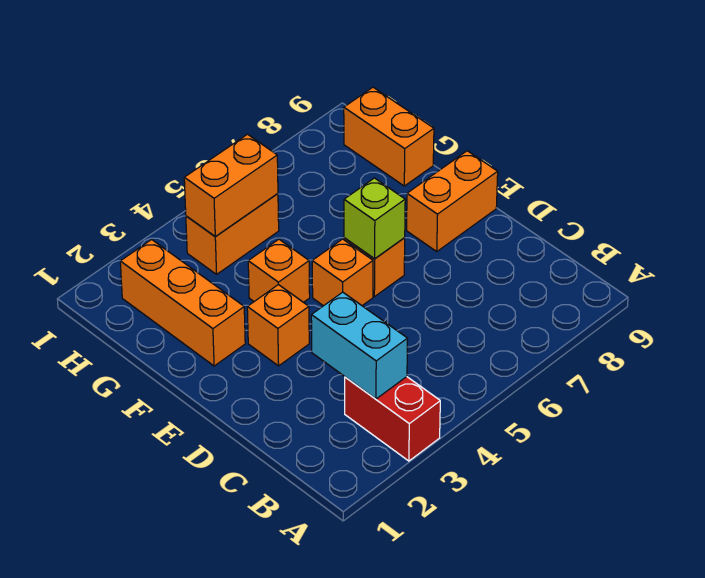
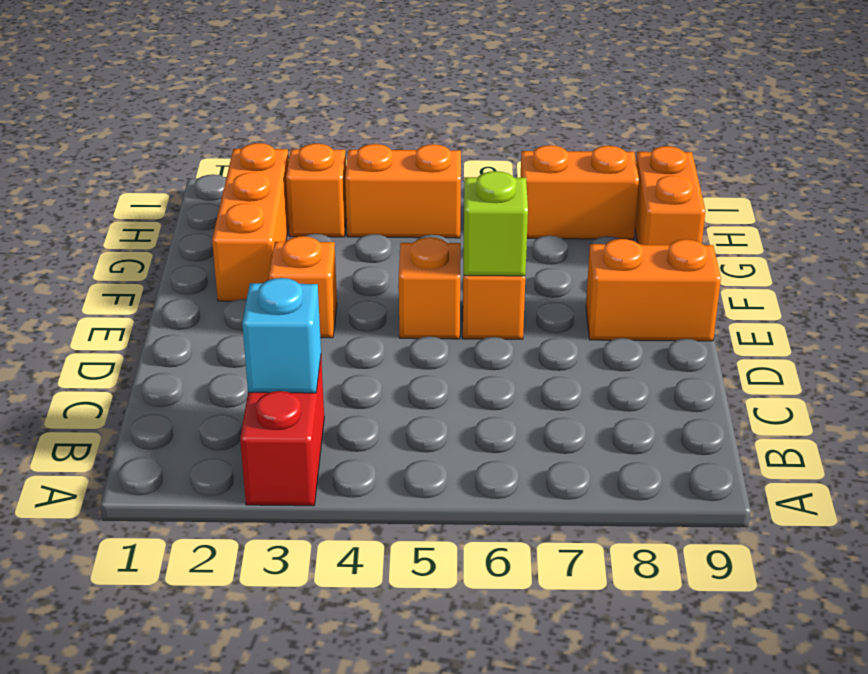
cyan 1x2 brick [311,292,408,399] -> cyan 1x1 brick [242,278,321,393]
orange 1x1 brick [248,239,310,302] -> orange 1x1 brick moved to [286,144,347,237]
orange 1x2 brick [184,134,278,237] -> orange 1x2 brick moved to [521,145,639,239]

